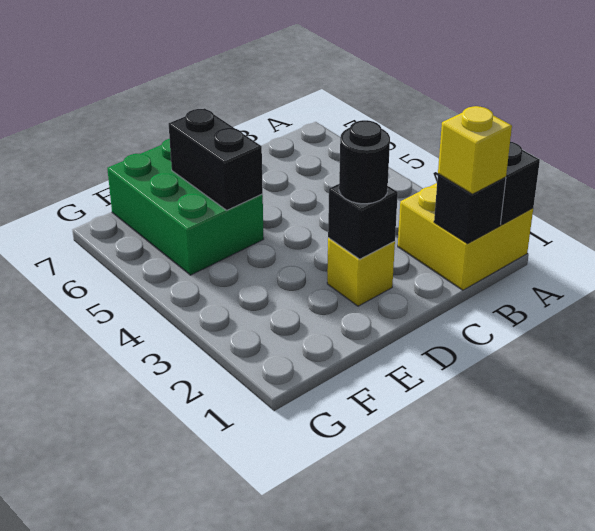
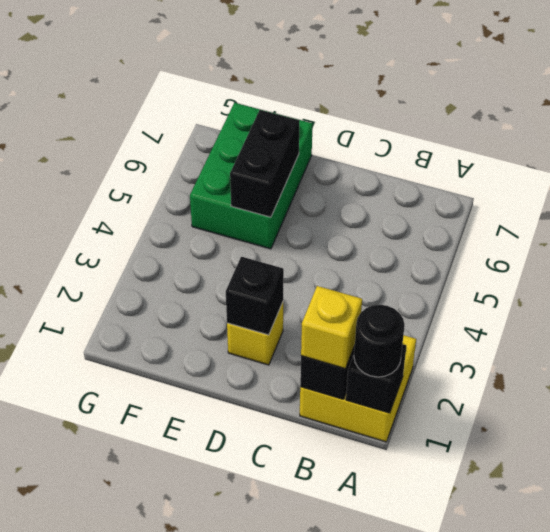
black 1x1 round brick [339,120,390,204] -> black 1x1 round brick moved to [354,305,405,377]

